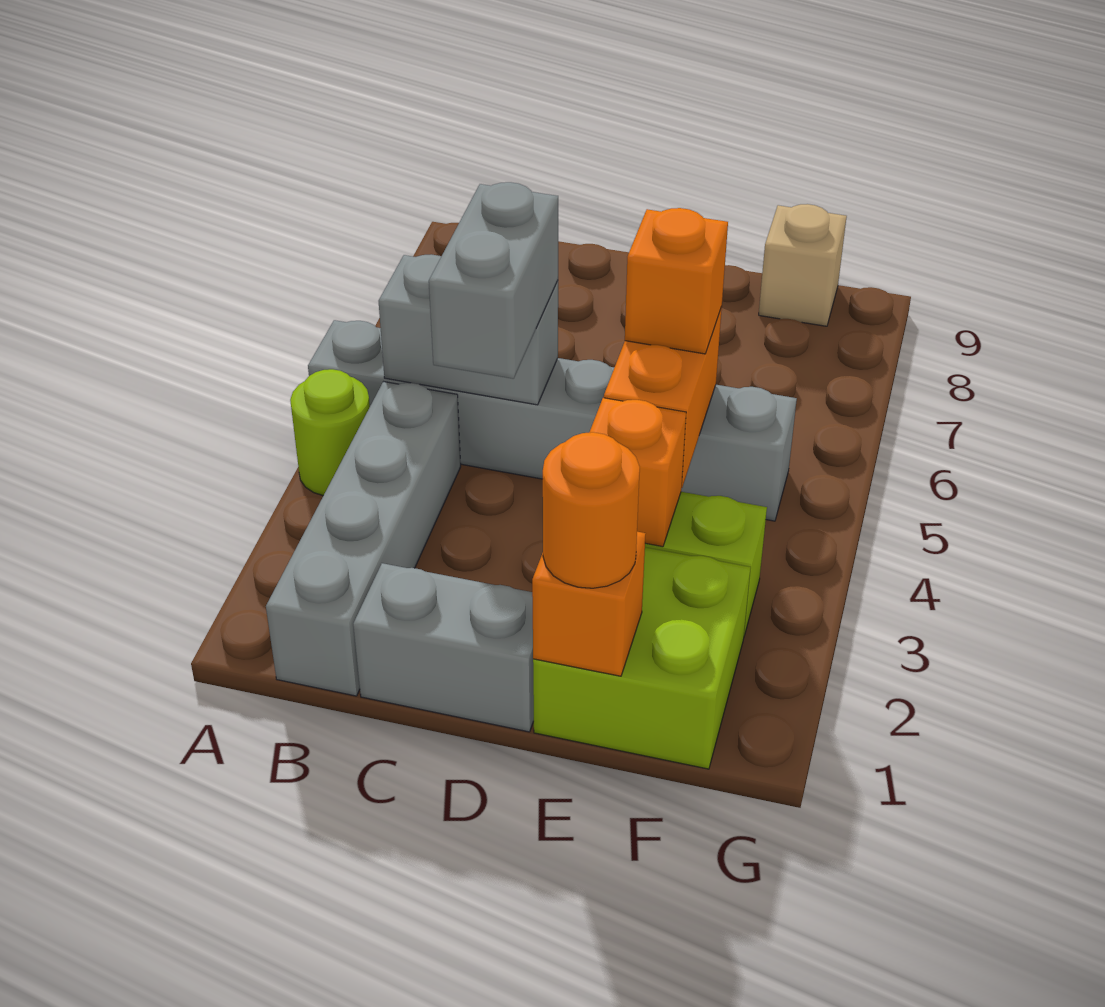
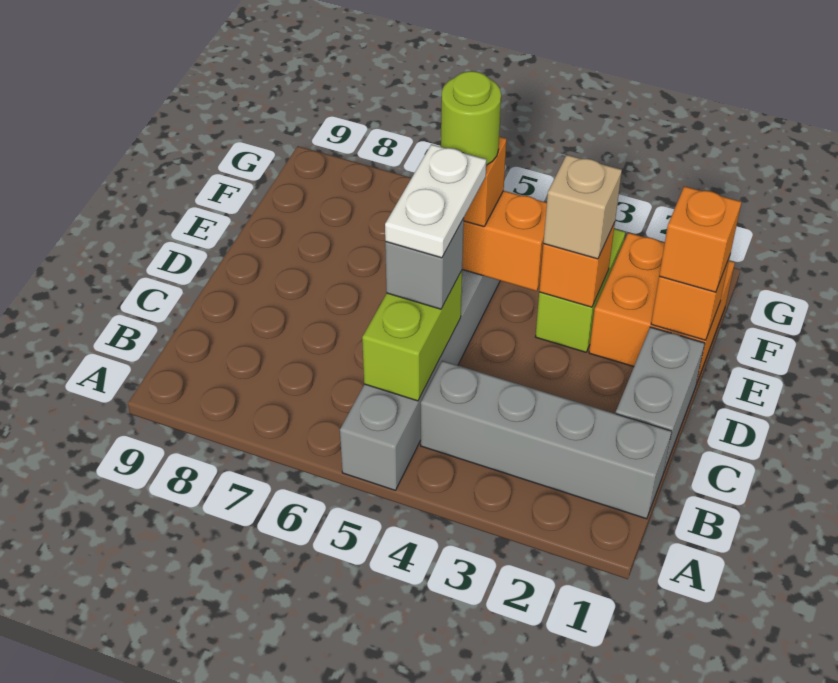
lime 1x1 round brick [290,369,370,496] -> lime 1x1 round brick moved to [441,71,501,165]
grey 1x2 brick [379,254,558,405] -> lime 1x2 brick [362,271,462,401]
grey 1x2 brick [429,182,558,379] -> grey 1x1 brick [385,218,464,309]
none -> white 1x2 plate [385,144,486,258]
lime 2x2 brick [533,547,751,769] -> orange 2x2 brick [589,233,735,384]
orange 1x1 round brick [543,432,640,588] -> orange 1x1 brick [659,186,741,292]
tan 1x1 brick [759,204,847,326] -> tan 1x1 brick moved to [543,155,622,259]

